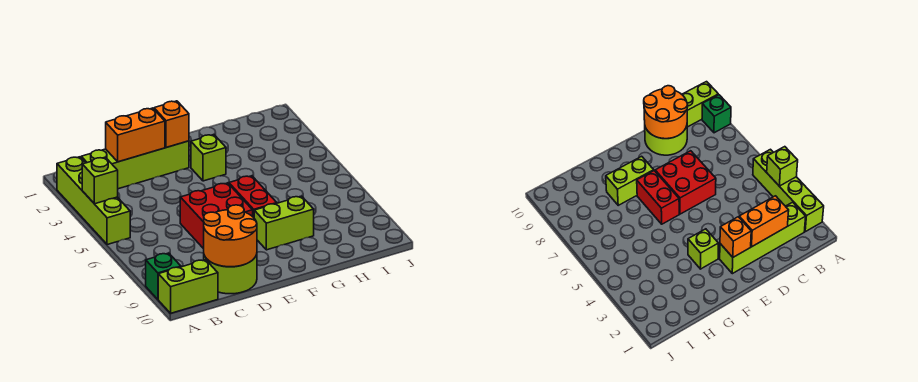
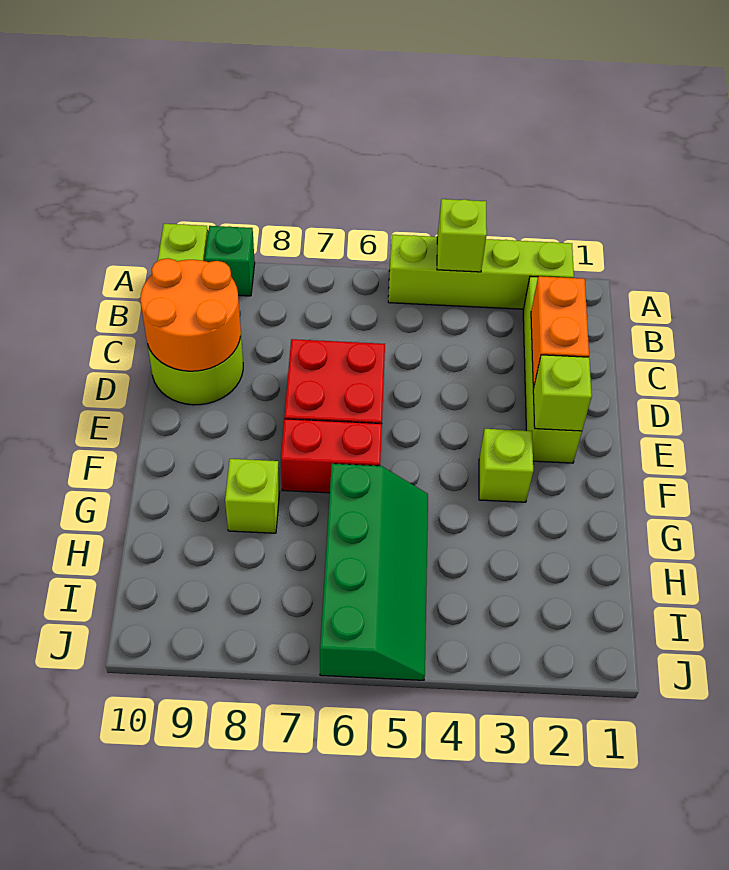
orange 1x1 brick [154,101,189,148] -> lime 1x1 brick [533,355,592,431]
lime 1x2 brick [254,196,314,250] -> lime 1x1 brick [225,459,280,533]
none -> green 2x4 slope [320,464,428,680]

